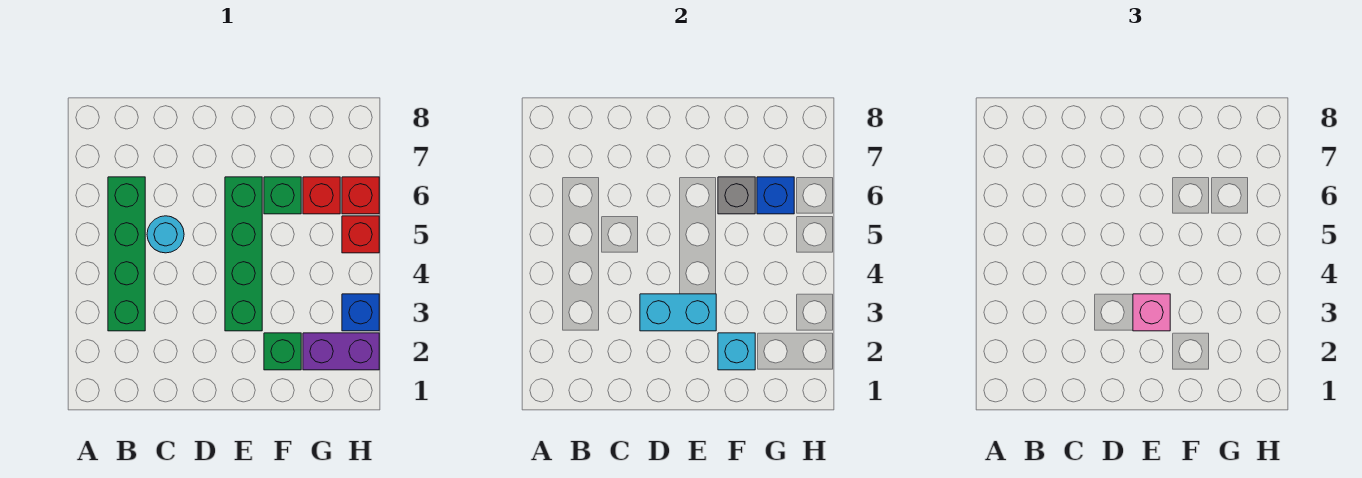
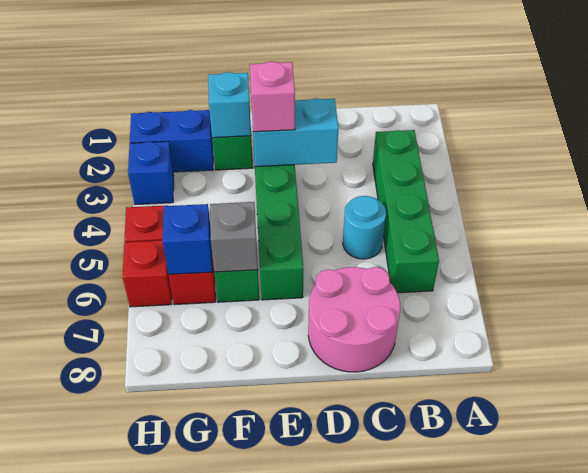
none -> pink 2x2 round brick [308,267,400,372]
purple 1x2 brick [303,333,379,370] -> blue 1x2 brick [130,110,213,172]

